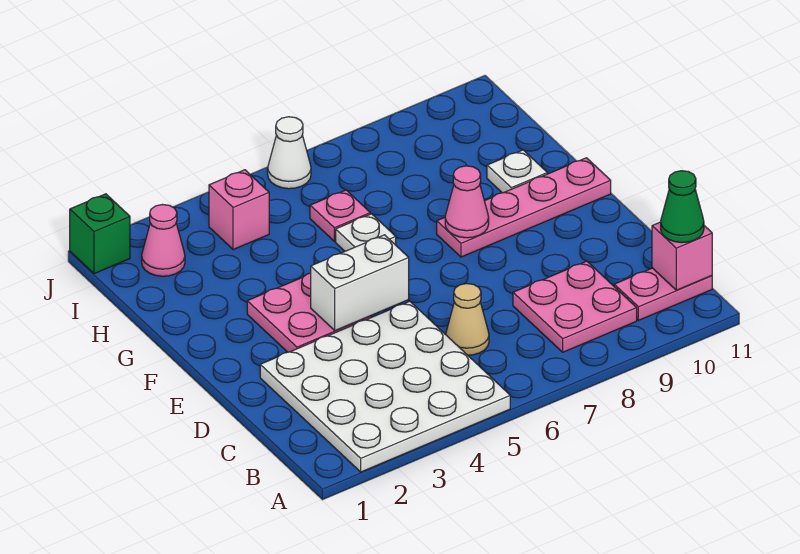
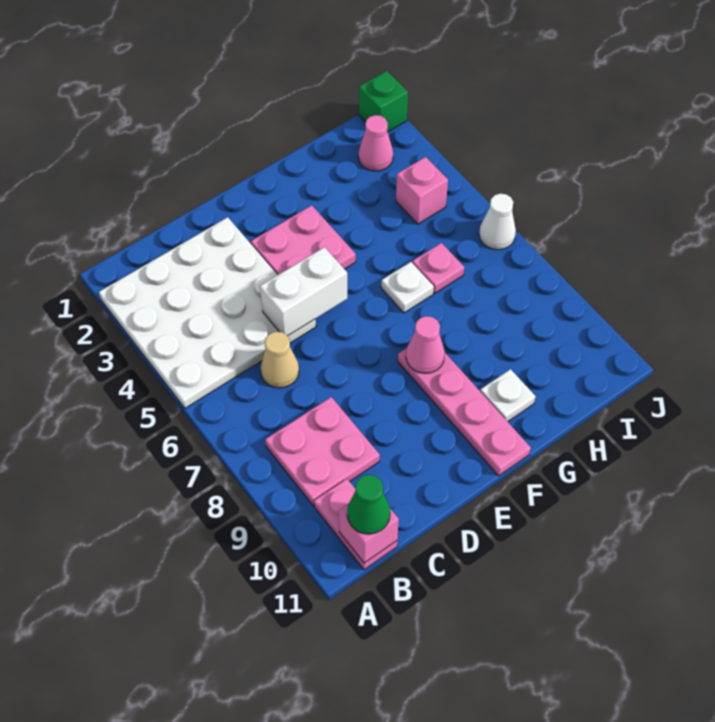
white 1x2 brick [311,235,409,331] -> white 1x2 brick turned to [260,247,347,336]

